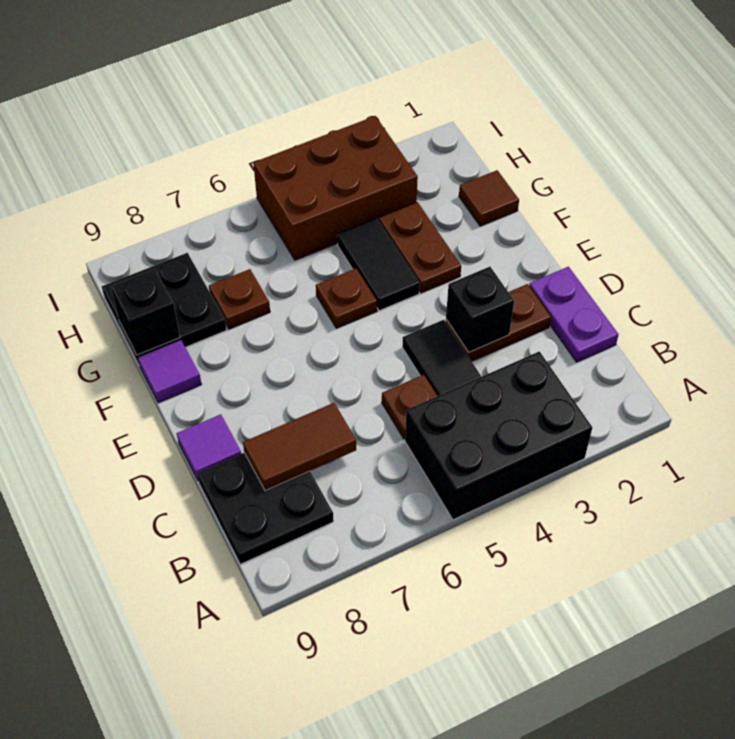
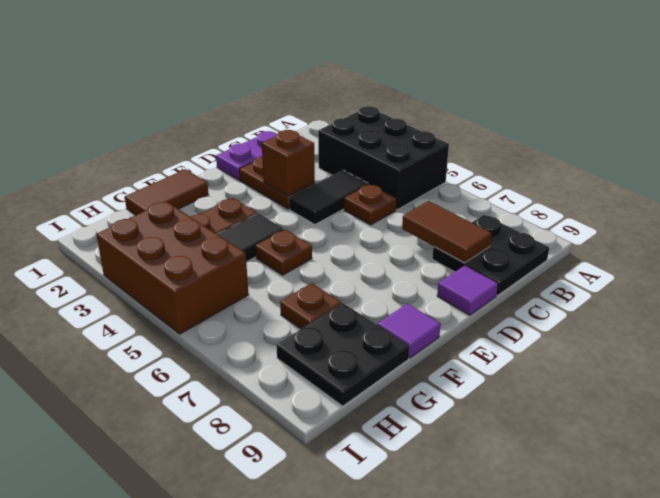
black 1x1 brick [446,267,514,352] -> brown 1x1 brick [262,130,315,196]
brown 1x1 tile [459,170,519,226] -> brown 1x2 tile [125,169,209,215]
black 1x1 brick [111,269,180,355] -> none

